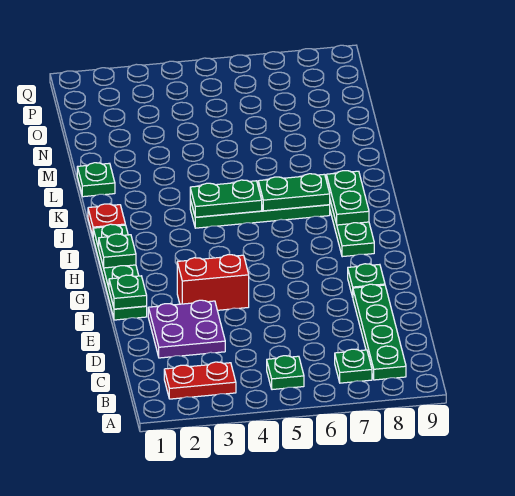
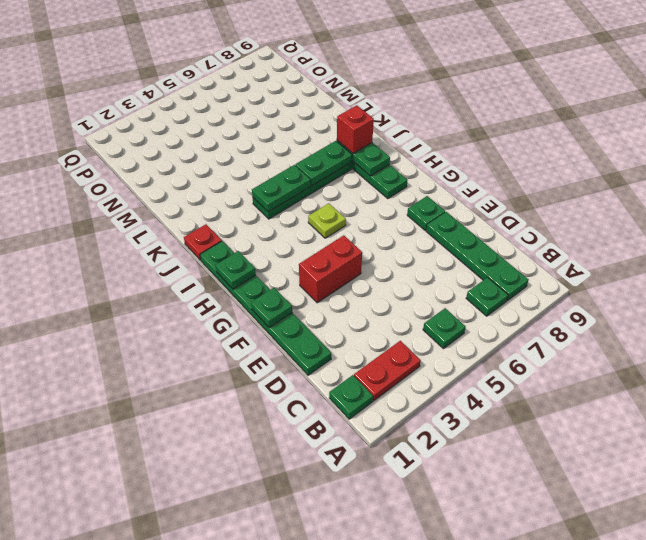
purple 2x2 plate [148,300,225,358] -> none
green 1x4 plate [93,224,147,320] -> green 1x6 plate [200,241,331,375]
none -> lime 1x1 plate [308,203,346,238]
none -> red 1x1 brick [337,105,374,153]
green 1x1 plate [77,163,115,197] -> green 1x1 plate moved to [329,375,373,419]

